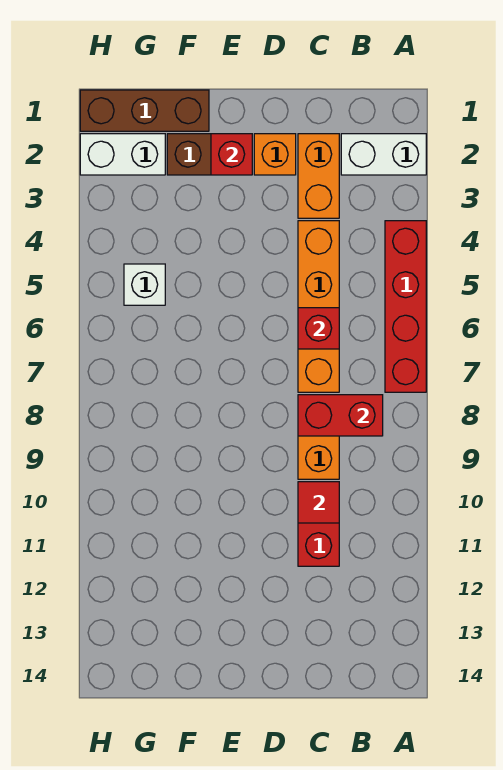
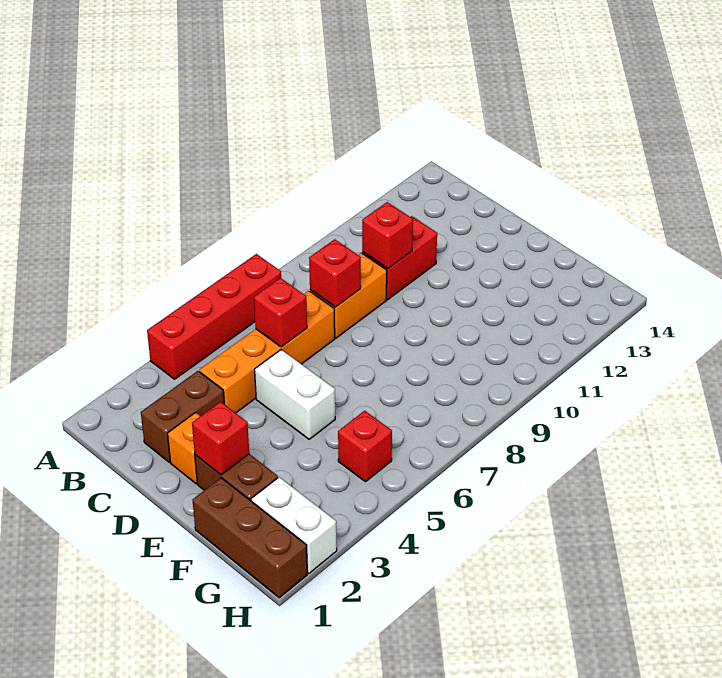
white 1x2 brick [341,134,426,175] -> white 1x2 brick moved to [255,350,335,439]
red 1x2 brick [298,395,383,436] -> red 1x1 brick [309,239,361,307]
orange 1x2 brick [298,134,339,218] -> brown 1x2 brick [141,371,224,462]
red 1x1 tile [298,482,339,523] -> red 1x1 brick [362,202,413,269]
white 1x1 brick [124,264,165,305] -> red 1x1 brick [338,411,392,482]

